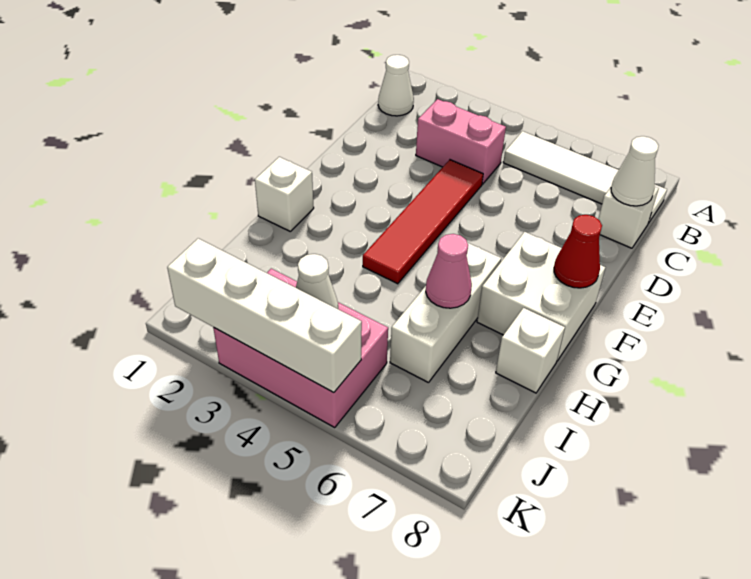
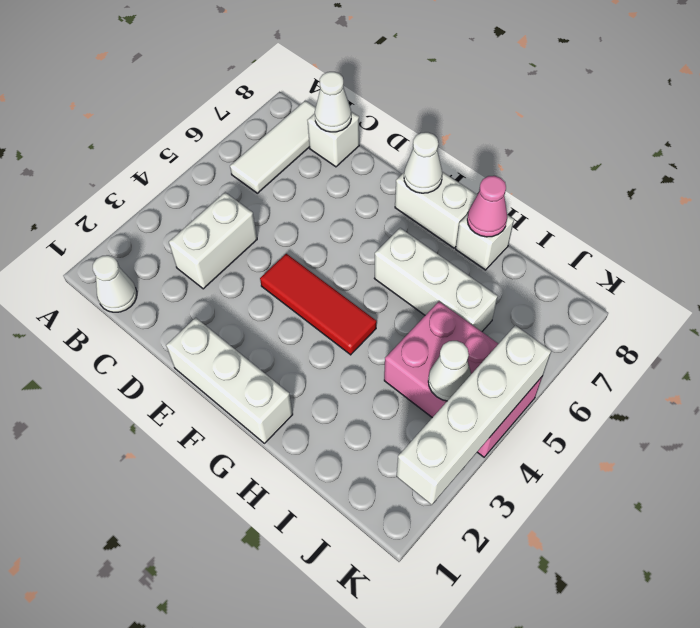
white 1x4 tile [503,131,667,223] -> white 1x3 tile [230,101,316,193]
pink 1x2 brick [416,99,506,184] -> white 1x2 brick [169,192,257,289]
red 1x4 tile [363,160,483,284] -> red 1x3 tile [260,254,377,355]
white 2x2 brick [477,232,605,361] -> white 1x2 brick [395,172,477,248]
red 1x1 cone [554,215,602,288] -> white 1x1 cone [404,132,442,193]
white 1x1 brick [255,157,314,231] -> white 1x3 brick [166,318,293,443]
pink 1x1 cone [426,234,472,308] -> pink 1x1 cone moved to [467,176,507,237]
pink 2x3 brick [213,269,388,427] -> pink 2x3 brick turned to [384,301,543,457]

